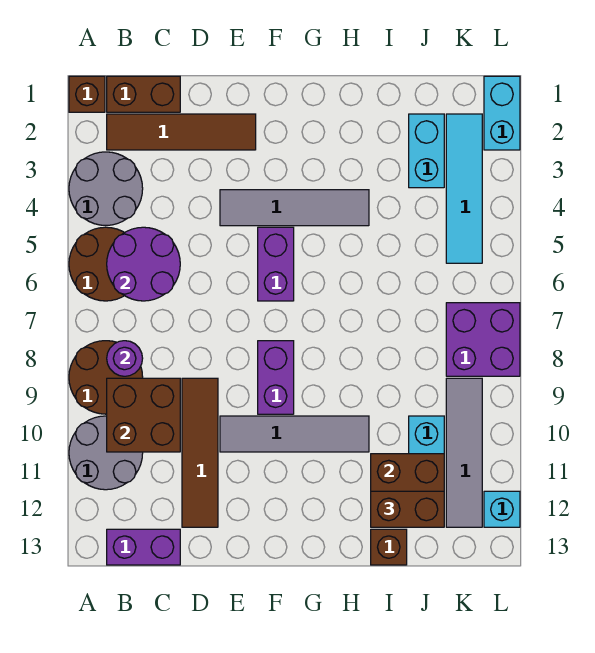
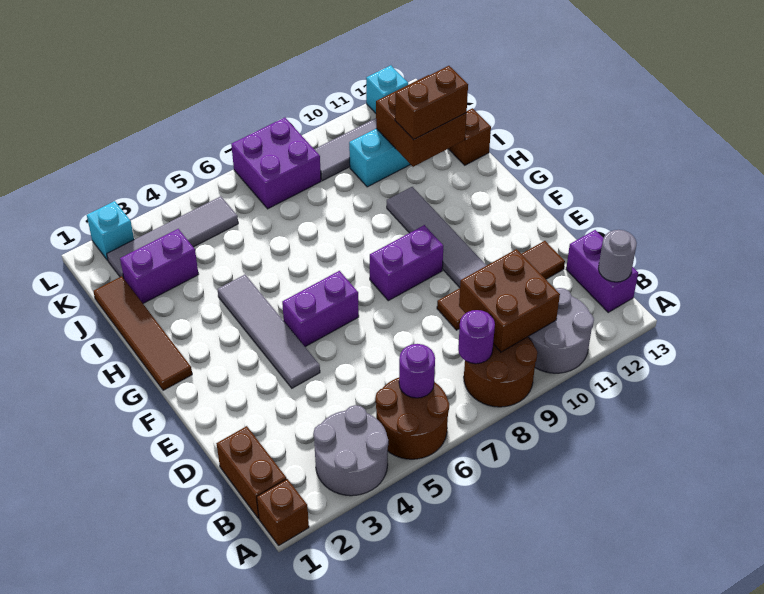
brown 1x4 tile [107,114,256,150] -> brown 1x4 tile moved to [93,276,192,390]
purple 2x2 round brick [107,227,180,301] -> purple 1x1 round brick [399,344,435,398]
none -> grey 1x1 round brick [598,230,637,282]
brown 1x2 brick [371,491,444,527] -> brown 1x2 brick turned to [395,66,468,140]
cyan 1x2 brick [409,114,444,188] -> purple 1x2 brick [120,229,199,303]
cyan 1x4 tile [446,114,482,263] -> grey 1x4 tile [107,196,238,278]
cyan 1x2 brick [484,76,520,150] -> cyan 1x1 brick [87,201,134,260]

